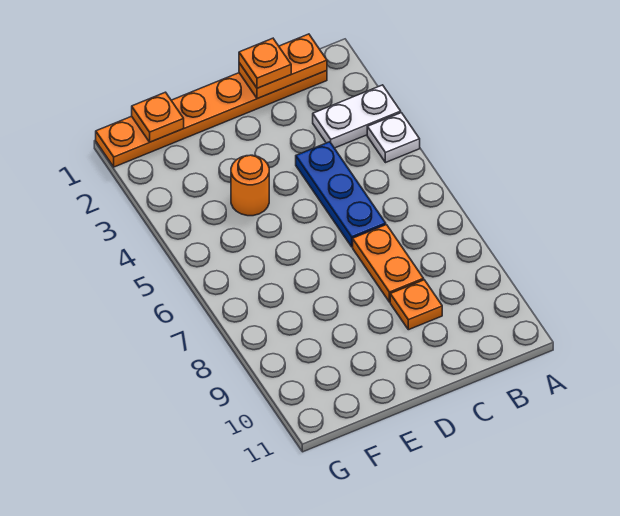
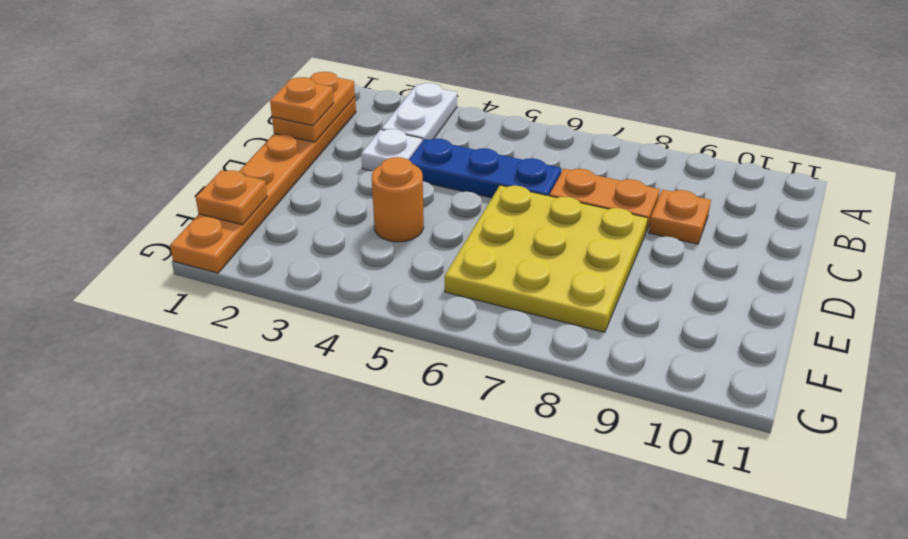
white 1x1 plate [367,113,420,163] -> white 1x1 plate moved to [361,129,422,171]
none -> yellow 3x3 plate [445,185,648,332]

